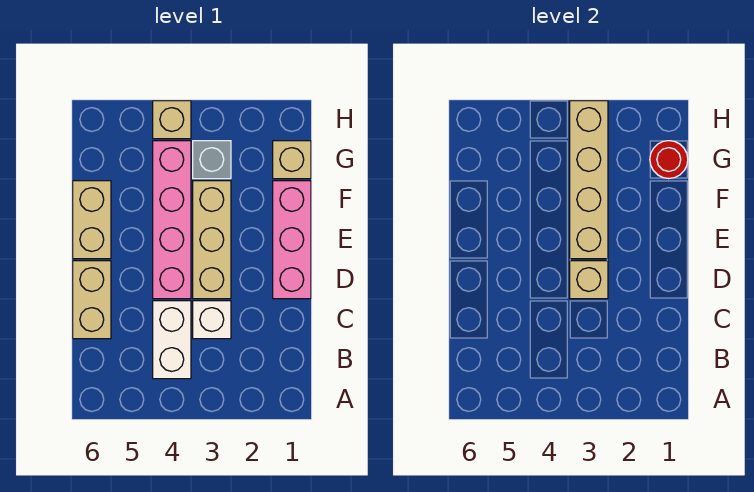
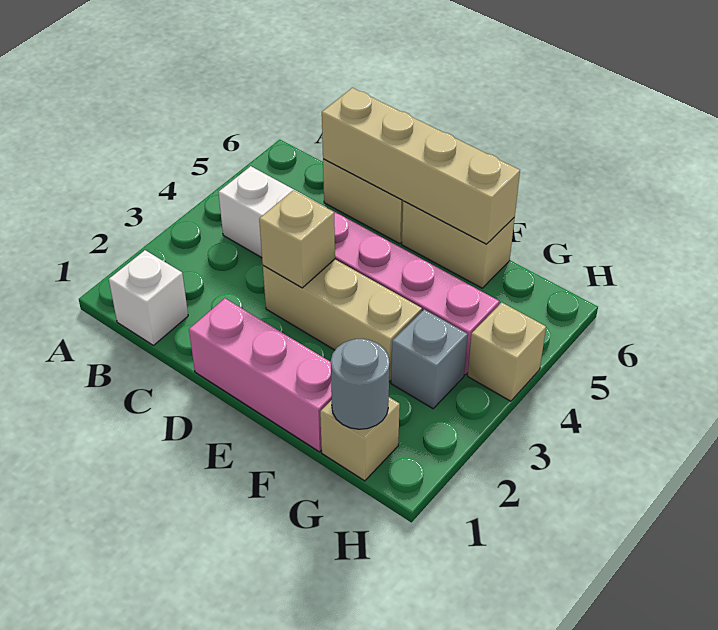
white 1x1 brick [193,301,231,339] -> white 1x1 brick moved to [109,250,188,345]
tan 1x4 brick [570,101,608,259] -> tan 1x4 brick moved to [322,88,520,244]
red 1x1 round brick [650,141,688,179] -> grey 1x1 round brick [331,339,390,429]

